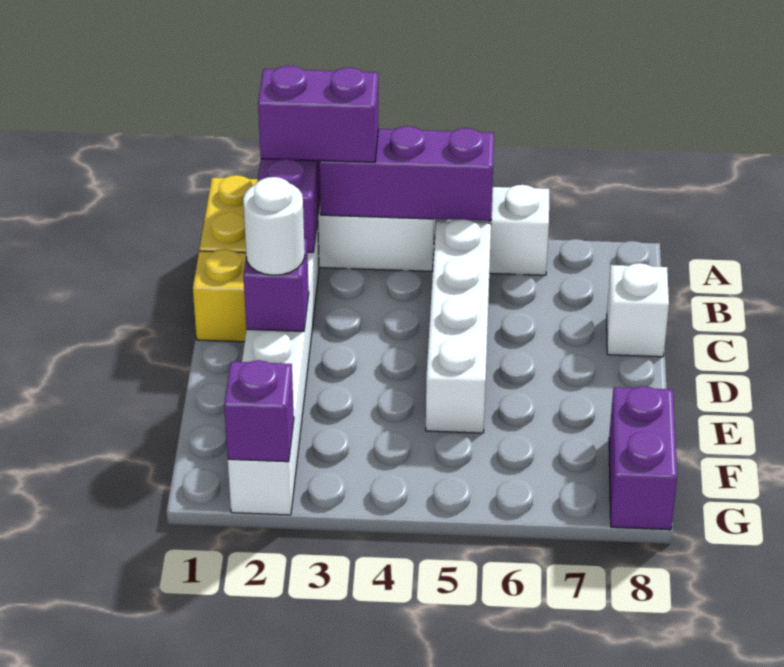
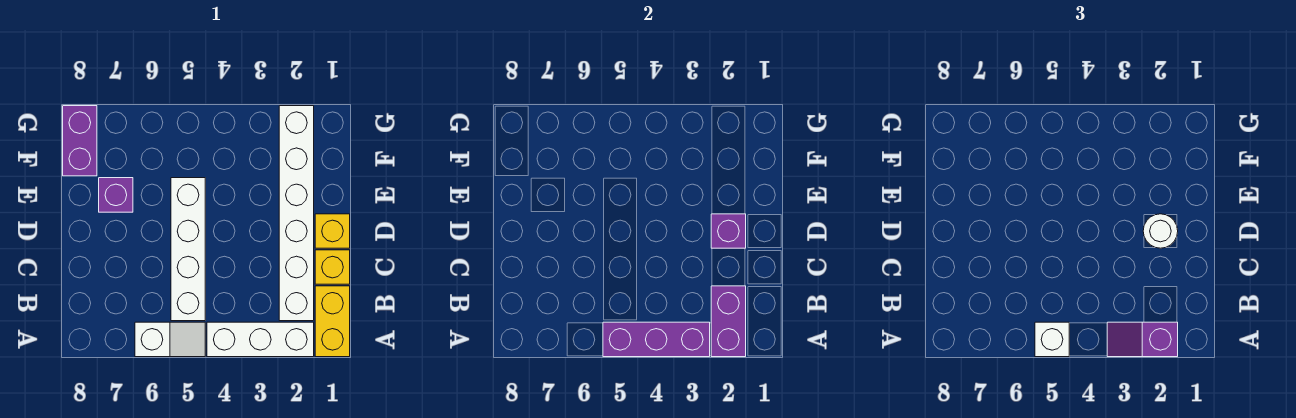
purple 1x2 brick [258,66,378,162] -> purple 1x2 slope [1107,322,1178,357]
white 1x1 brick [607,263,669,357] -> white 1x1 brick moved to [1035,322,1069,357]
none -> yellow 1x1 brick [315,214,350,248]
purple 1x1 brick [224,360,294,462] -> purple 1x1 brick moved to [99,178,133,212]

